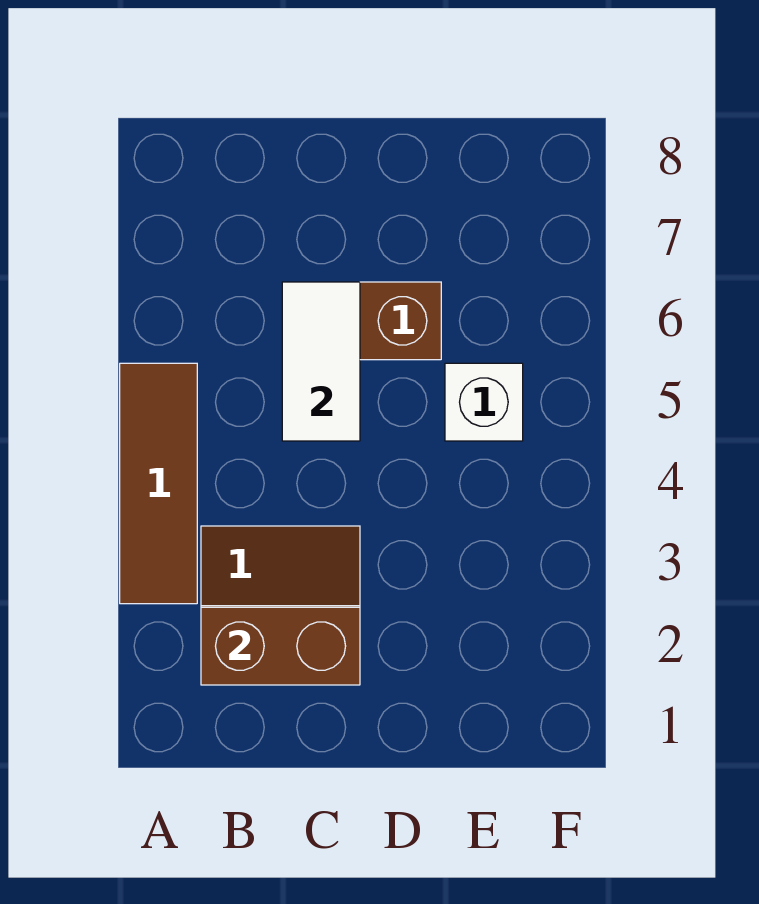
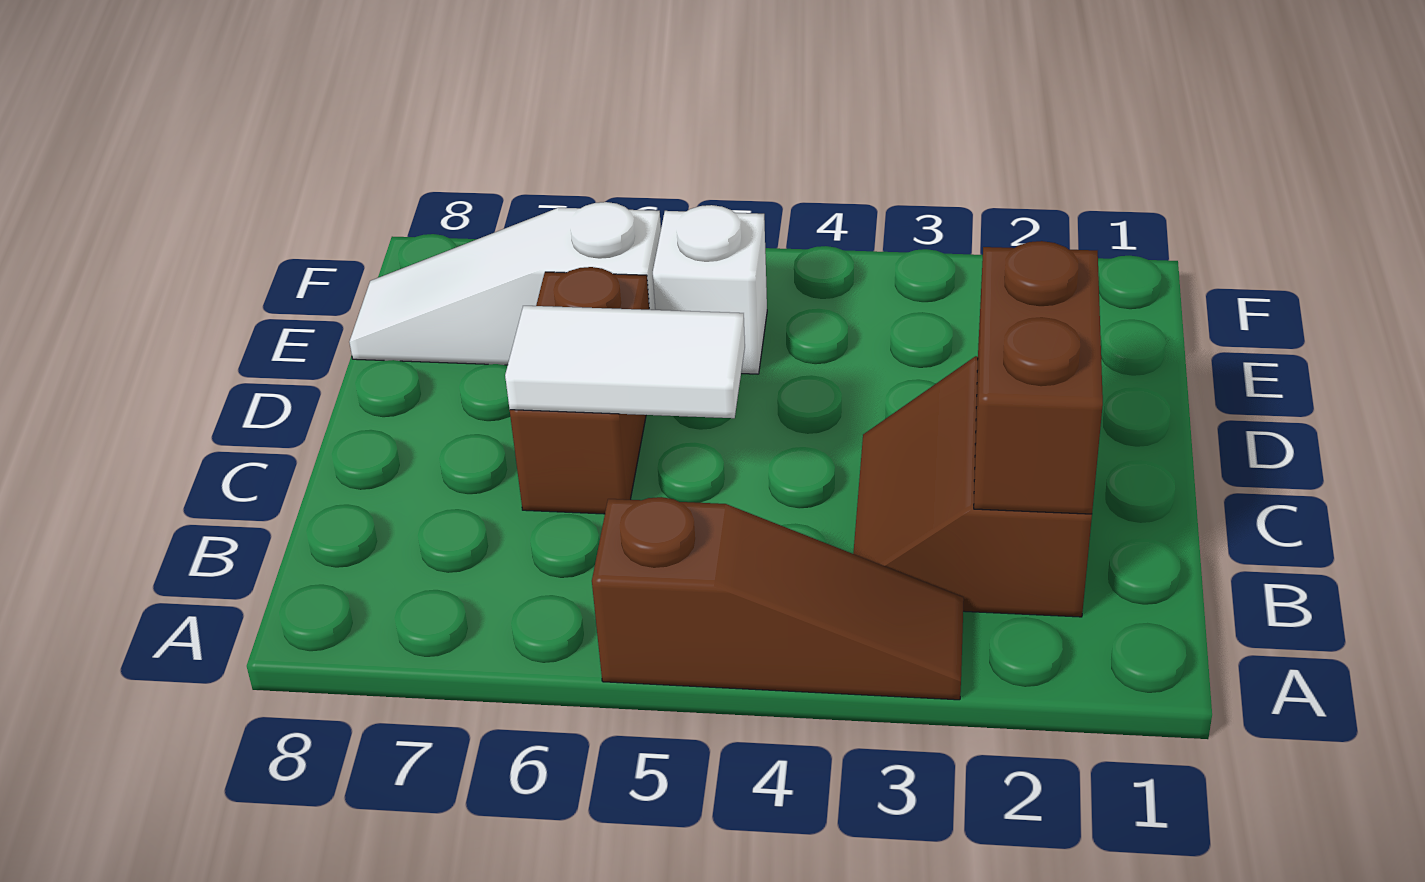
brown 1x3 tile [120,363,197,604] -> brown 1x3 slope [592,497,964,700]
none -> white 1x3 slope [349,202,661,365]

